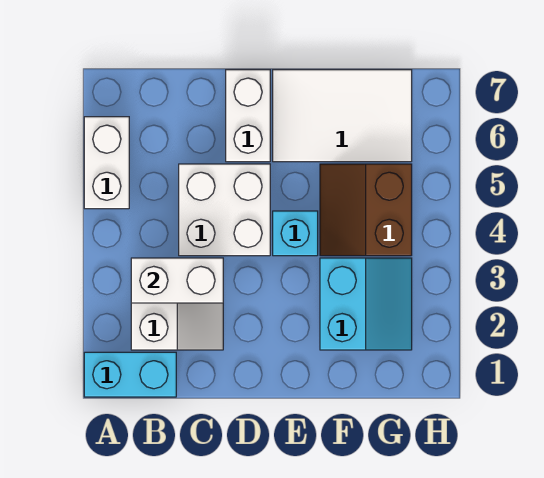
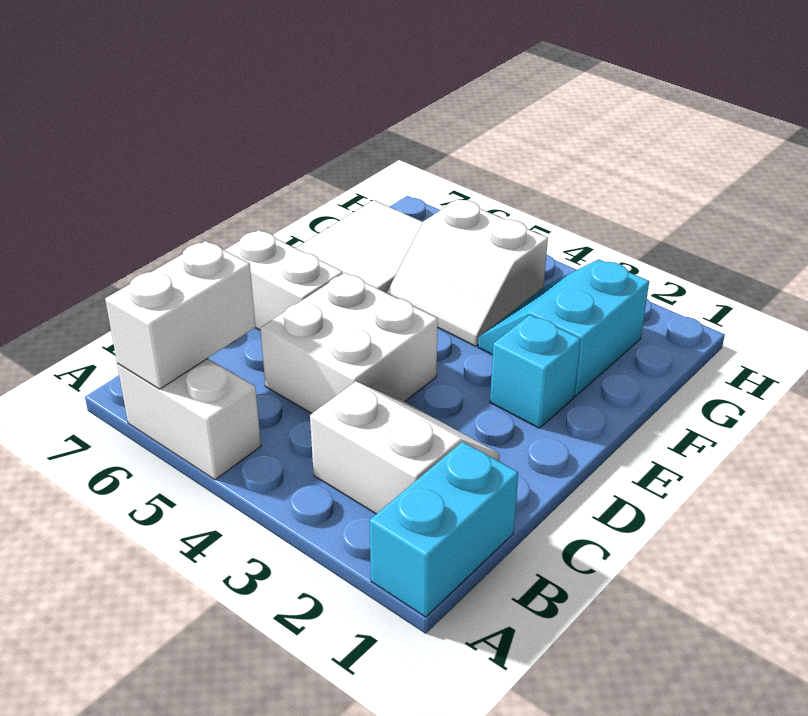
white 1x2 brick [131,258,223,303] -> white 1x2 brick moved to [105,241,256,389]
cyan 1x1 brick [273,211,318,256] -> cyan 1x1 brick moved to [490,315,581,428]
cyan 2x2 slope [320,258,412,350] -> cyan 2x2 slope turned to [478,259,649,396]
brown 2x2 slope [320,164,412,256] -> white 2x2 slope [387,199,548,346]

